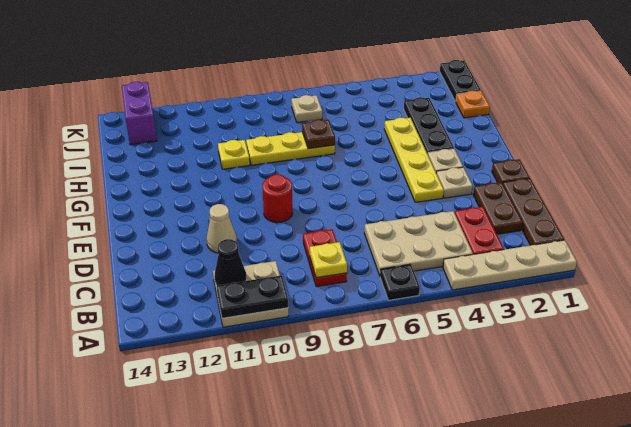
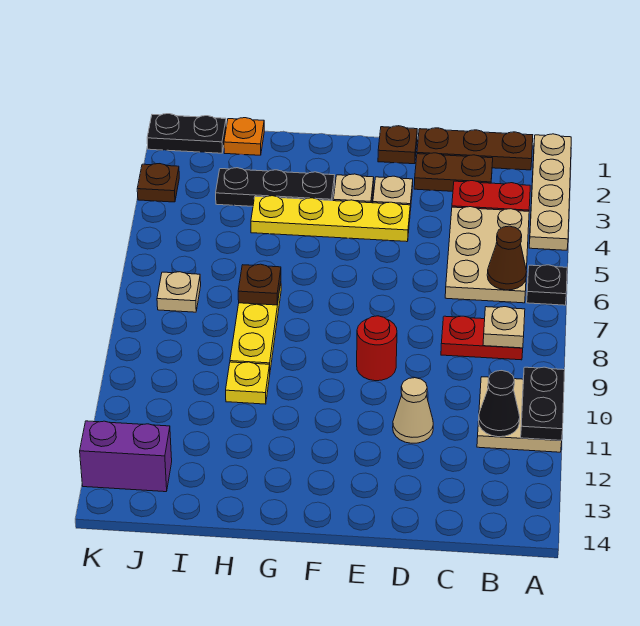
none -> brown 1x1 cone [487,226,526,290]
yellow 1x1 plate [310,242,347,278] -> tan 1x1 plate [483,307,525,348]
none -> brown 1x1 plate [137,164,179,202]

